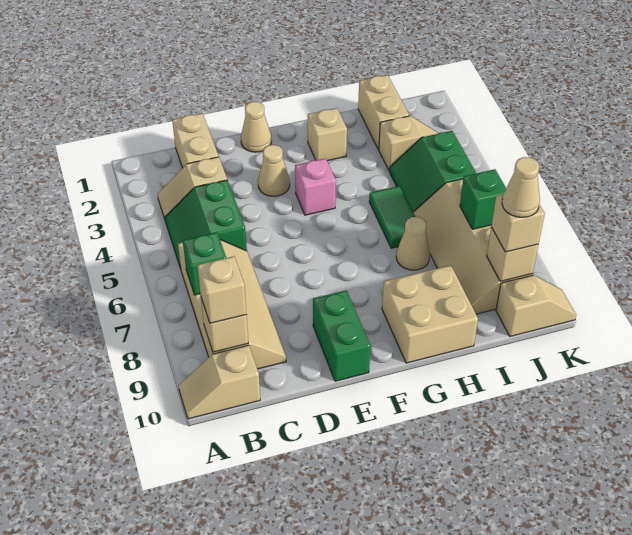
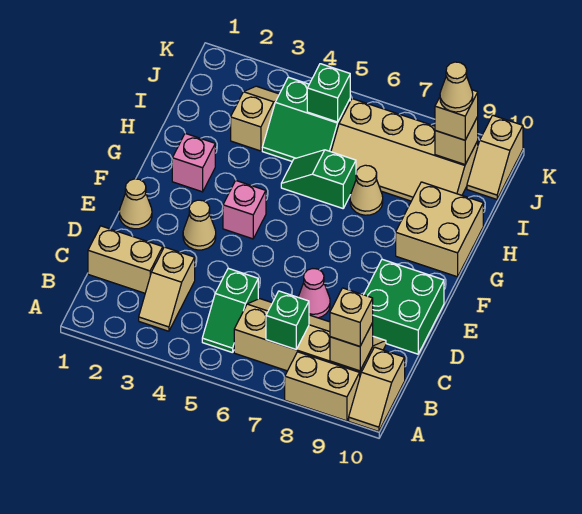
green 2x2 slope [165,180,247,269] -> green 1x2 slope [202,268,258,353]
none -> pink 1x1 cone [298,269,330,318]
green 1x2 brick [313,290,370,381] -> green 2x2 brick [364,259,444,354]
tan 1x1 brick [308,108,347,161] -> pink 1x1 brick [172,133,215,192]
green 1x2 tile [369,186,415,248] -> green 1x2 slope [281,150,356,208]
tan 1x2 brick [358,75,409,149] -> tan 1x2 brick moved to [285,352,360,421]
green 1x1 brick [460,169,506,229] -> green 1x1 brick moved to [307,64,350,122]
tan 1x2 slope [496,275,576,336] -> tan 1x2 slope turned to [467,115,523,199]

